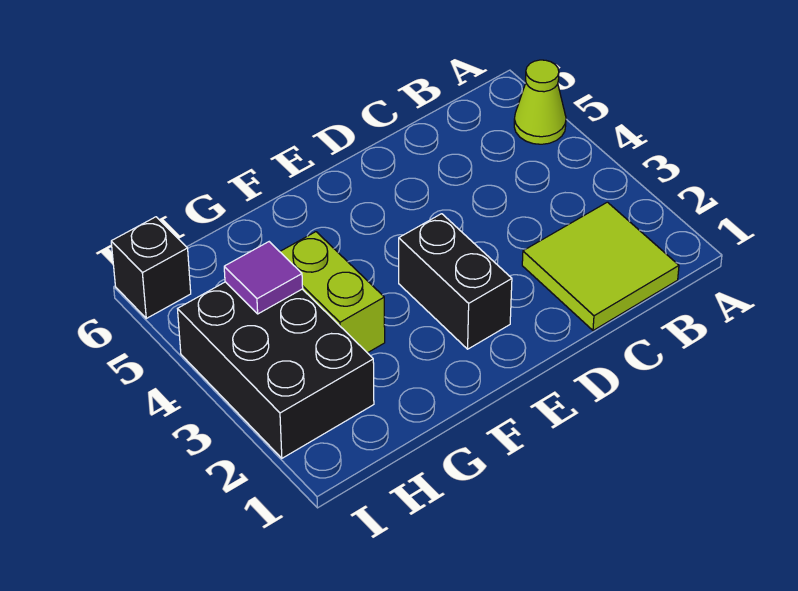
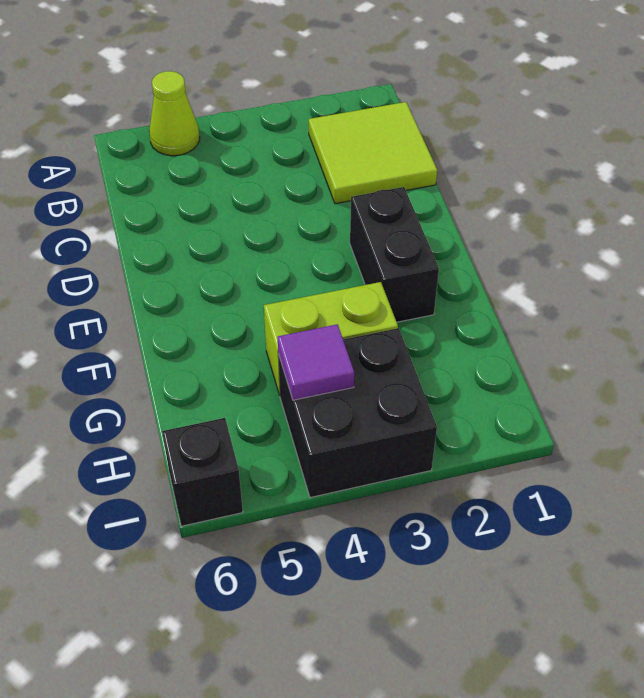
black 1x2 brick [399,214,512,349] -> black 1x2 brick turned to [350,187,439,322]
black 2x3 brick [178,282,374,458] -> black 2x2 brick [278,328,437,498]

